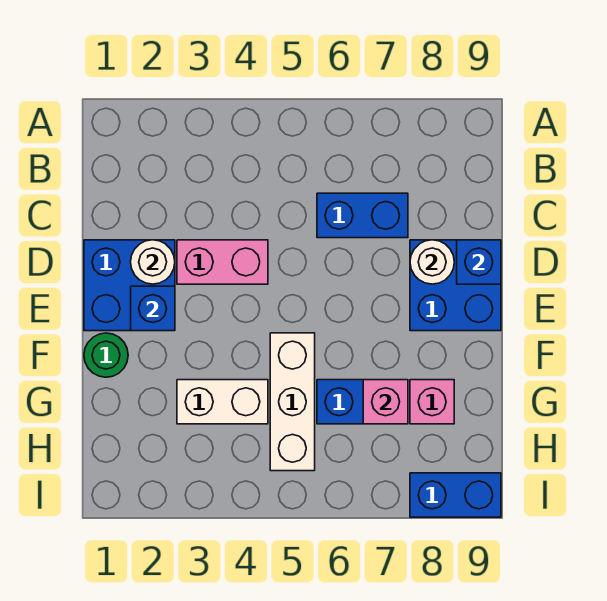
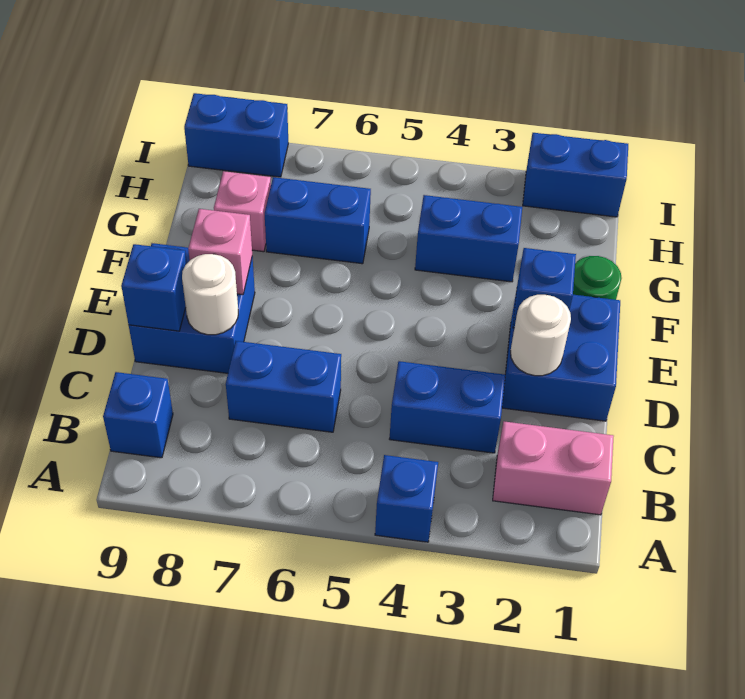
none -> blue 1x1 brick [375,455,438,542]
none -> blue 1x1 brick [103,372,173,458]
none -> blue 1x2 brick [390,361,505,453]
pink 1x2 brick [177,240,268,284] -> pink 1x2 brick moved to [493,421,614,515]
white 1x3 brick [270,333,315,471] -> none
white 1x2 brick [177,380,268,424] -> blue 1x2 brick [415,195,522,282]
pink 1x1 brick [363,380,408,424] -> pink 1x1 brick moved to [188,209,252,295]
none -> blue 1x2 brick [523,133,628,217]

